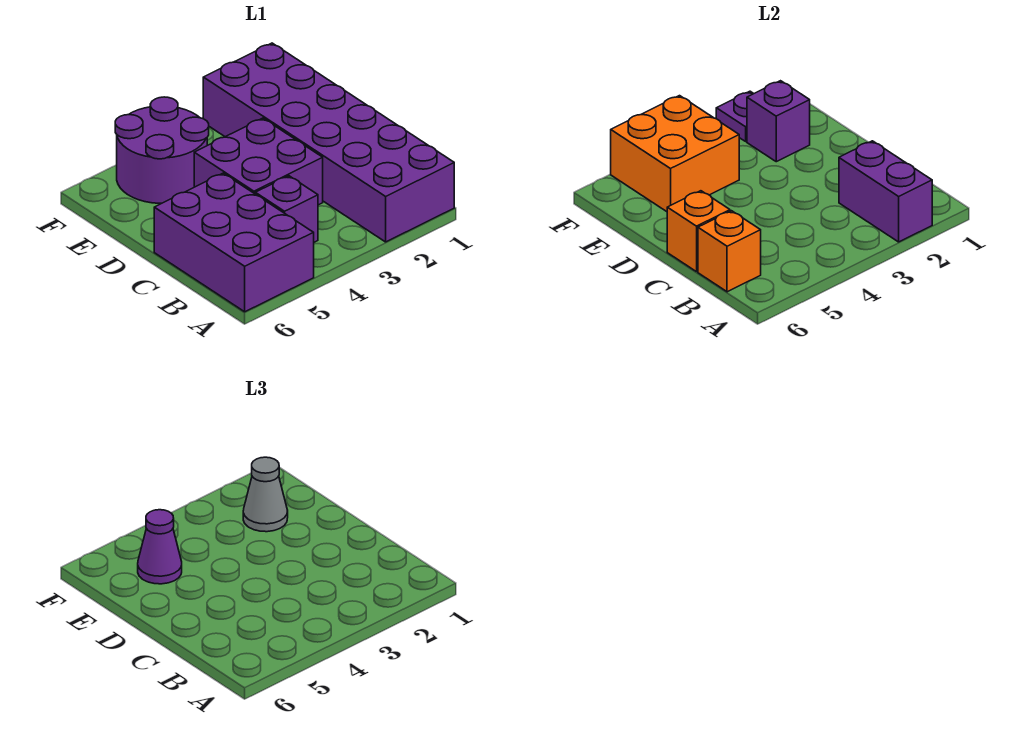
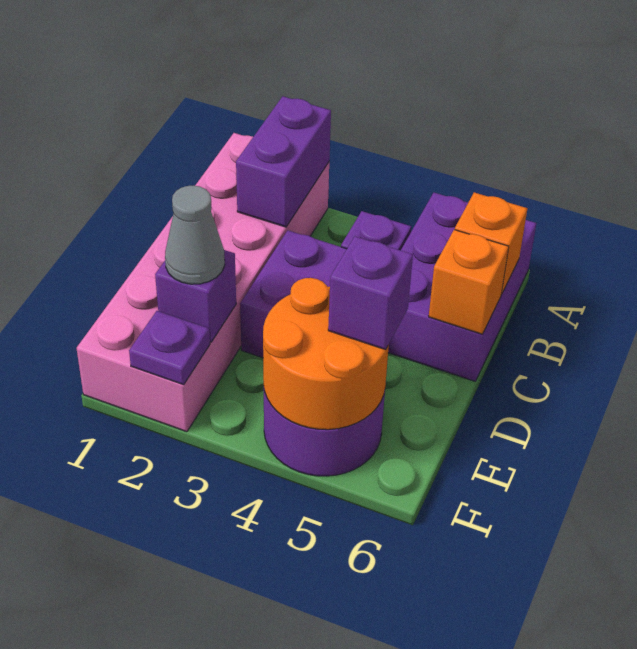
purple 2x6 brick [203,43,454,242] -> pink 2x6 brick [77,133,329,432]
orange 2x2 brick [611,96,739,212] -> orange 2x2 round brick [263,278,389,430]
purple 1x1 cone [138,510,182,584] -> purple 1x1 brick [328,236,413,350]

